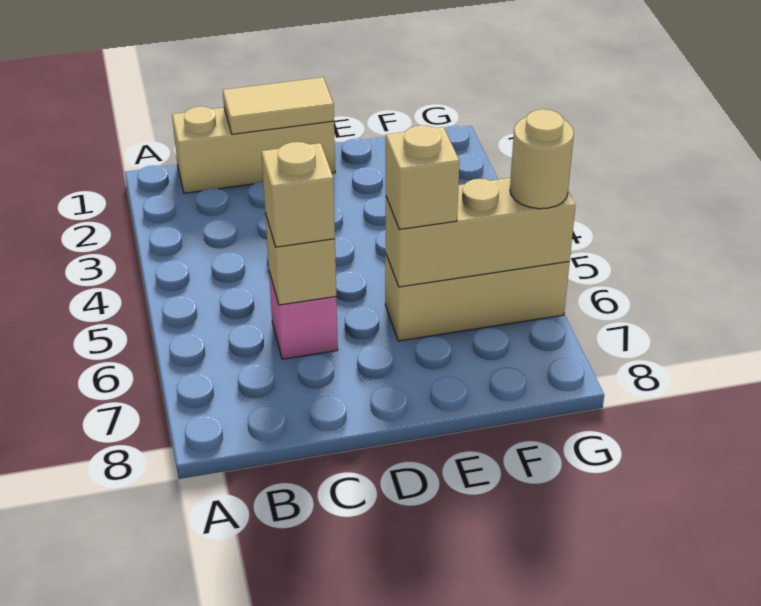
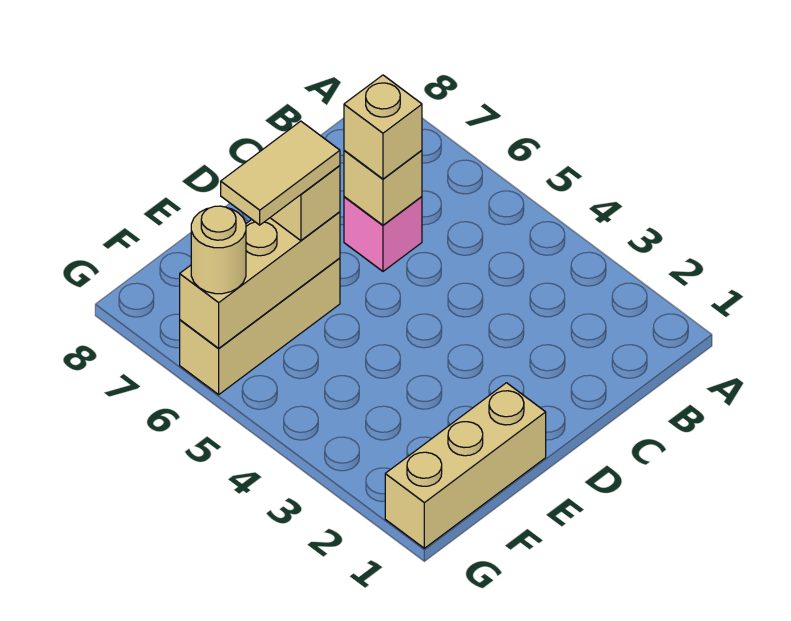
tan 1x3 brick [172,106,335,193] -> tan 1x3 brick moved to [385,383,546,548]
tan 1x2 tile [223,77,334,134] -> tan 1x2 tile moved to [221,121,340,225]

